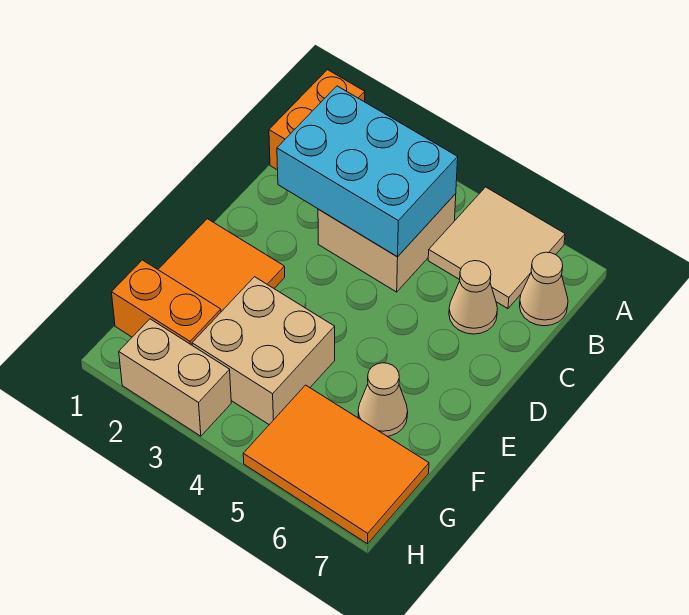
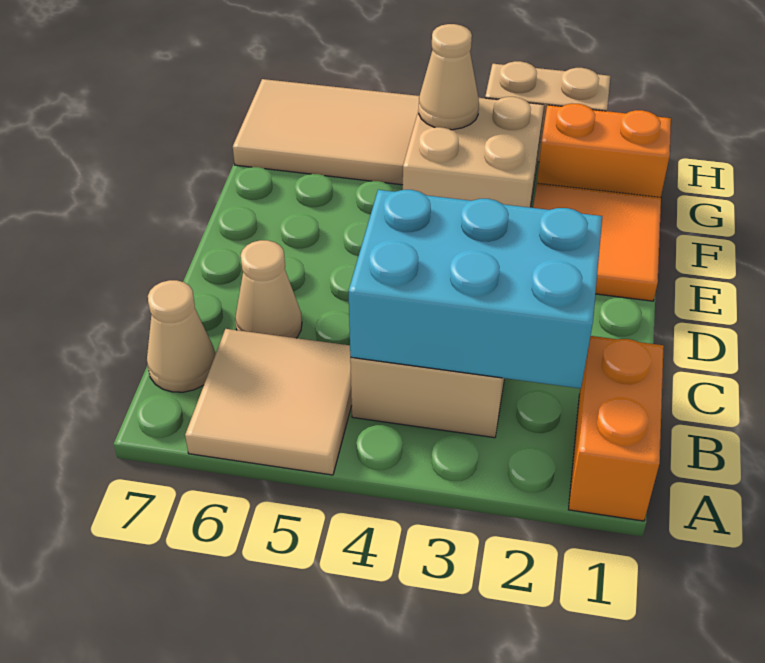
tan 1x1 cone [358,363,408,436] -> tan 1x1 cone moved to [419,24,479,130]
orange 2x3 tile [243,385,429,544] -> tan 2x3 tile [233,79,419,185]

